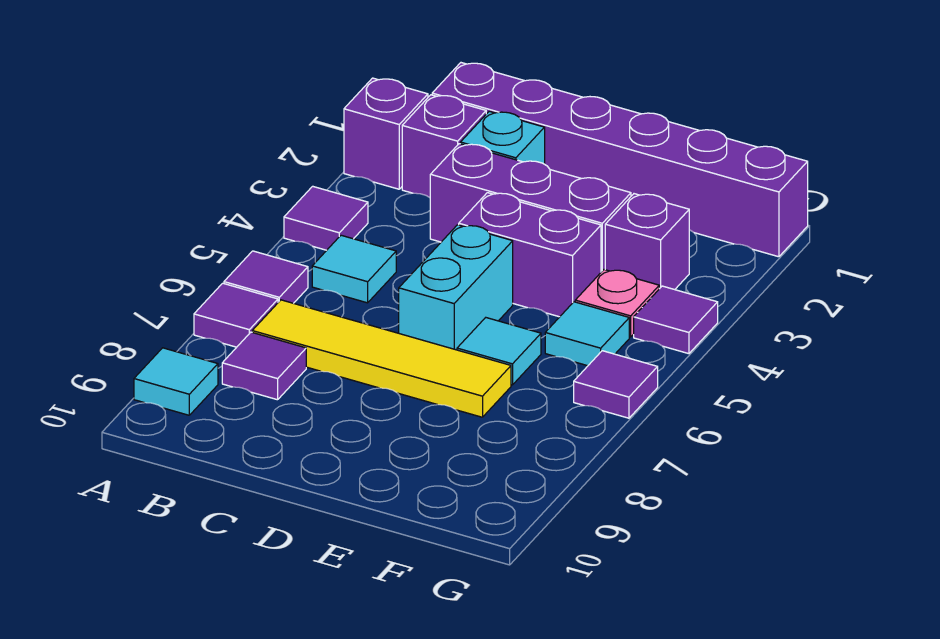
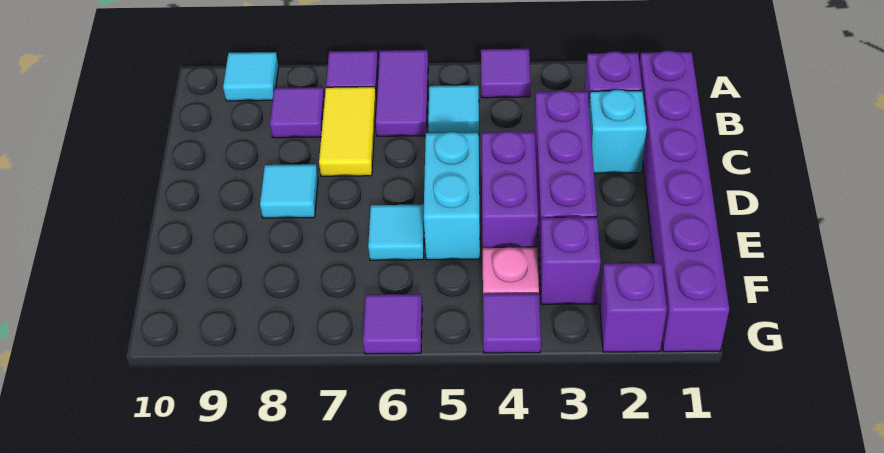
purple 1x1 brick [344,78,428,189] -> purple 1x1 brick moved to [600,263,667,352]
purple 1x1 tile [224,251,308,303] -> purple 1x2 tile [375,50,428,136]
yellow 1x4 tile [252,300,511,417] -> yellow 1x2 tile [319,87,376,176]
cyan 1x2 brick [399,225,513,350] -> cyan 1x2 brick turned to [424,132,480,260]
cyan 1x1 tile [545,302,629,366] -> cyan 1x1 tile moved to [260,164,318,218]

